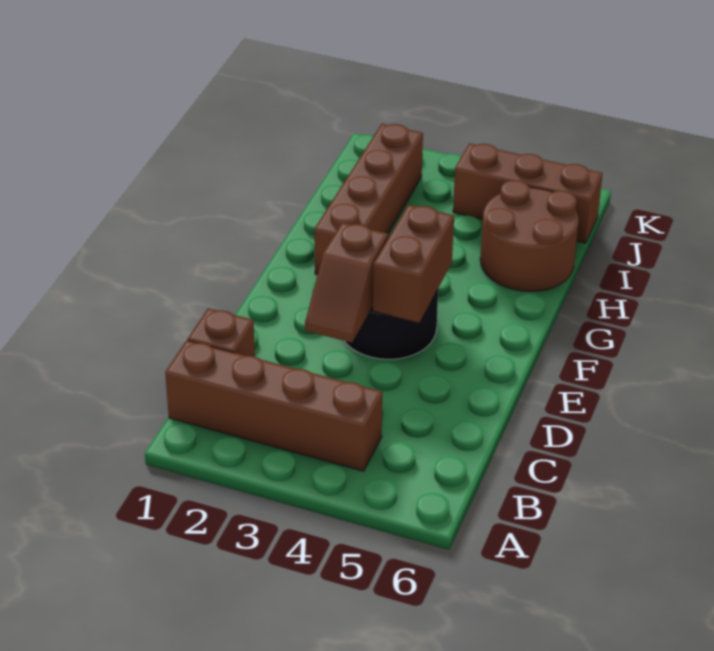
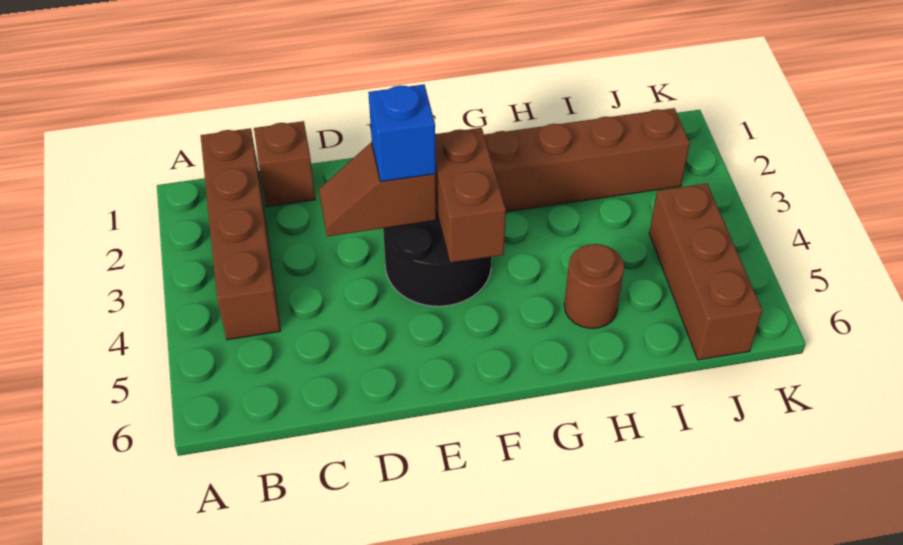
none -> blue 1x1 brick [368,84,436,182]
brown 1x2 brick [373,205,454,323] -> brown 1x2 brick turned to [435,128,506,263]
brown 2x2 round brick [480,180,579,291] -> brown 1x1 round brick [564,244,624,328]

